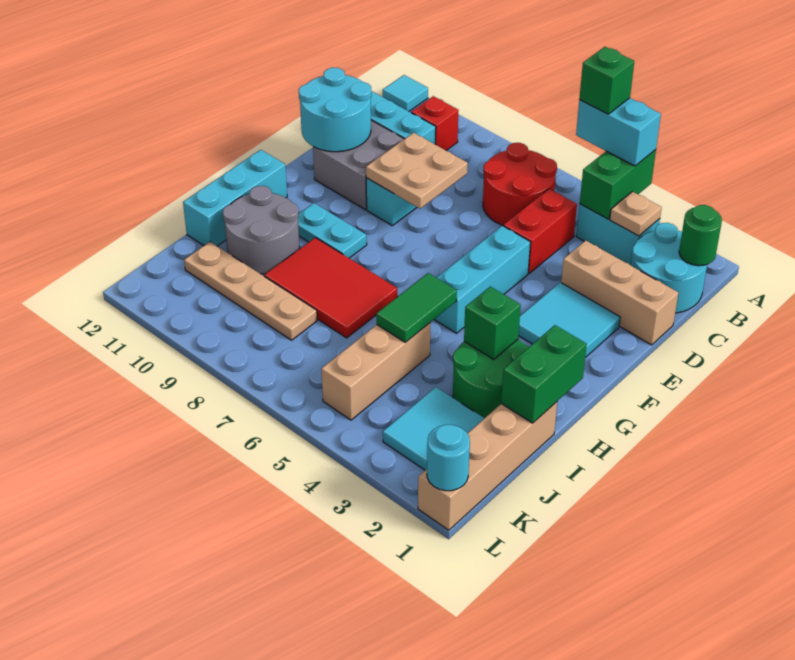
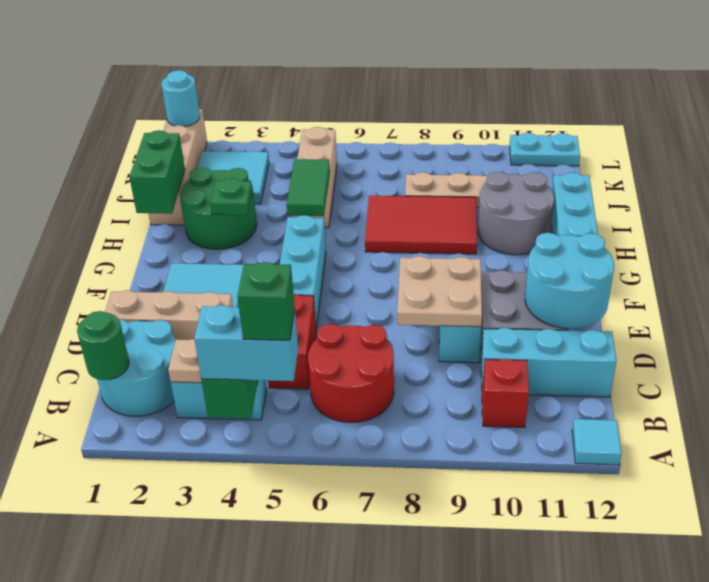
cyan 1x2 plate [298,203,367,258] -> cyan 1x2 plate moved to [510,133,580,166]
green 1x1 brick [464,287,521,359] -> green 1x1 plate [210,178,252,215]

